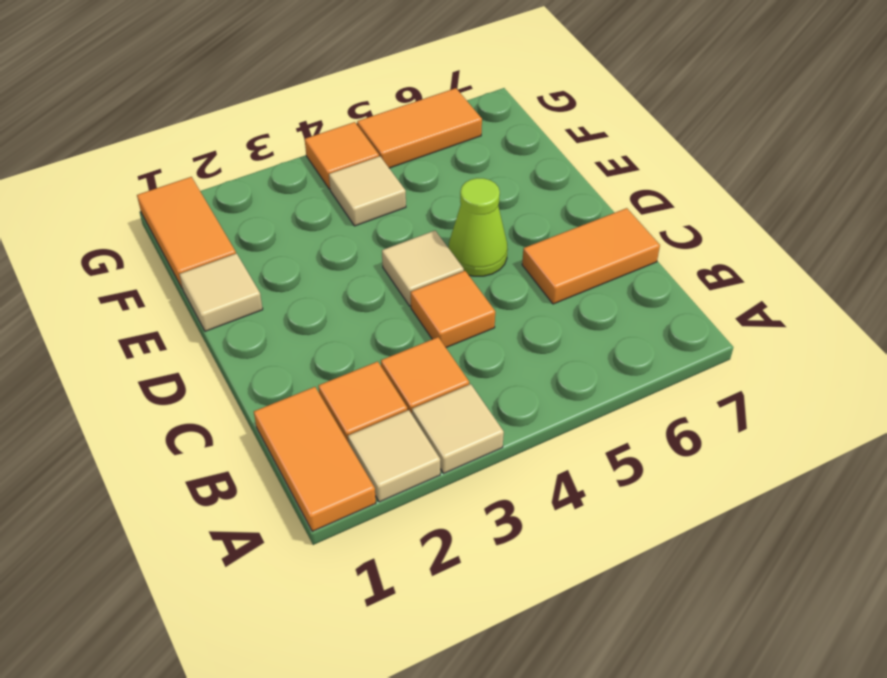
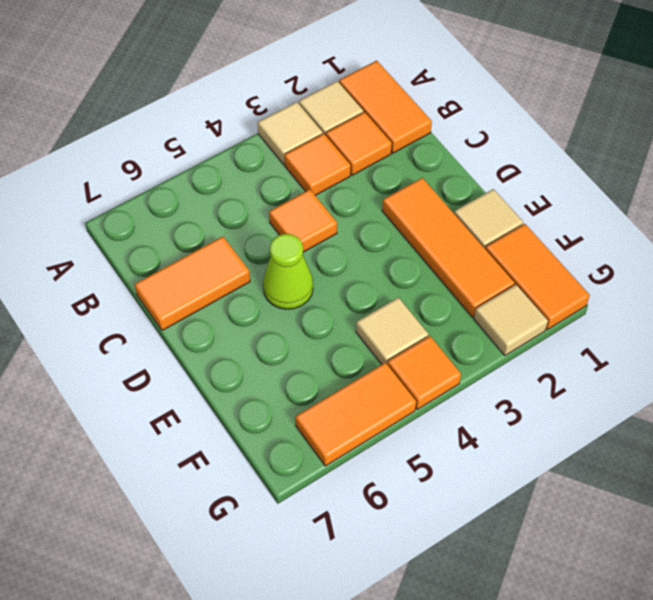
none -> orange 1x3 tile [382,178,514,317]
tan 1x1 tile [382,231,464,306] -> tan 1x1 tile moved to [474,285,548,356]

